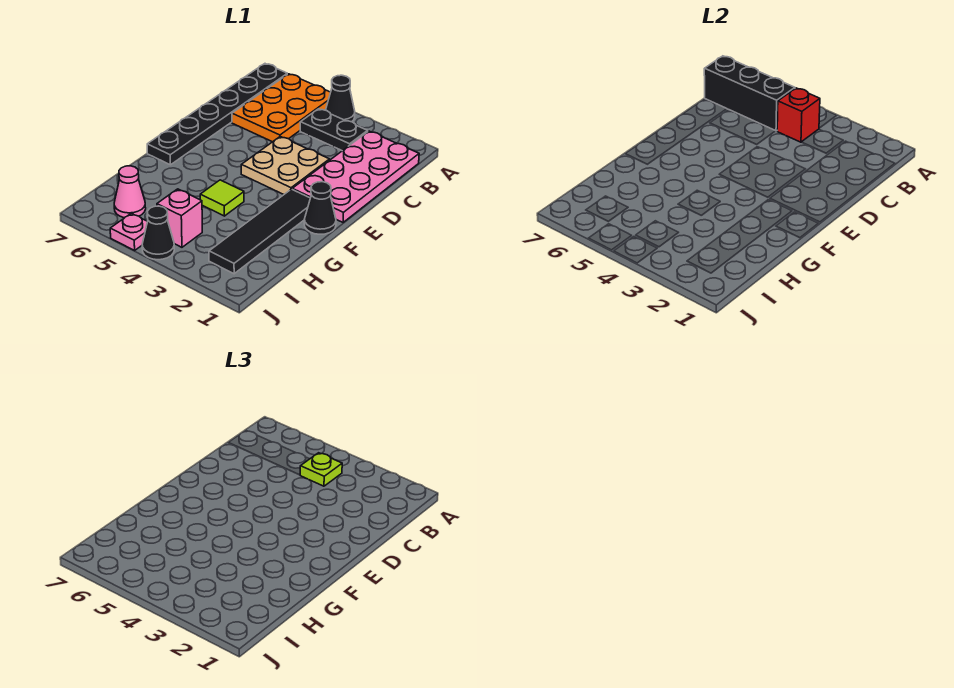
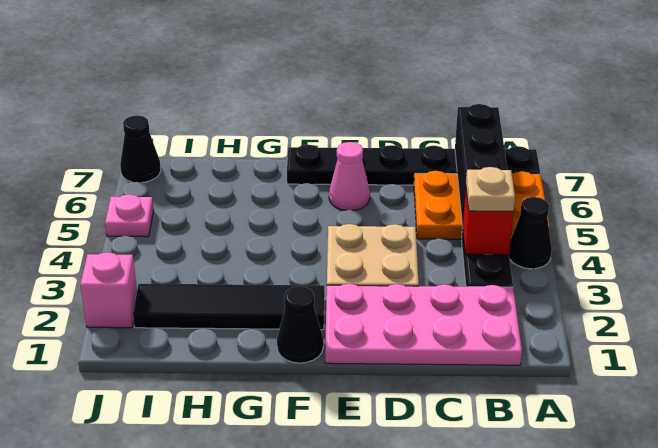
lime 1x1 plate [300,453,342,486] -> tan 1x1 plate [466,167,515,212]
lime 1x1 tile [200,180,244,216] -> none
pink 1x1 brick [157,189,202,247] -> pink 1x1 brick moved to [80,252,137,328]
pink 1x1 cone [114,166,146,218] -> pink 1x1 cone moved to [329,142,370,211]
black 1x1 cone [142,206,174,260] -> black 1x1 cone moved to [120,115,161,183]

